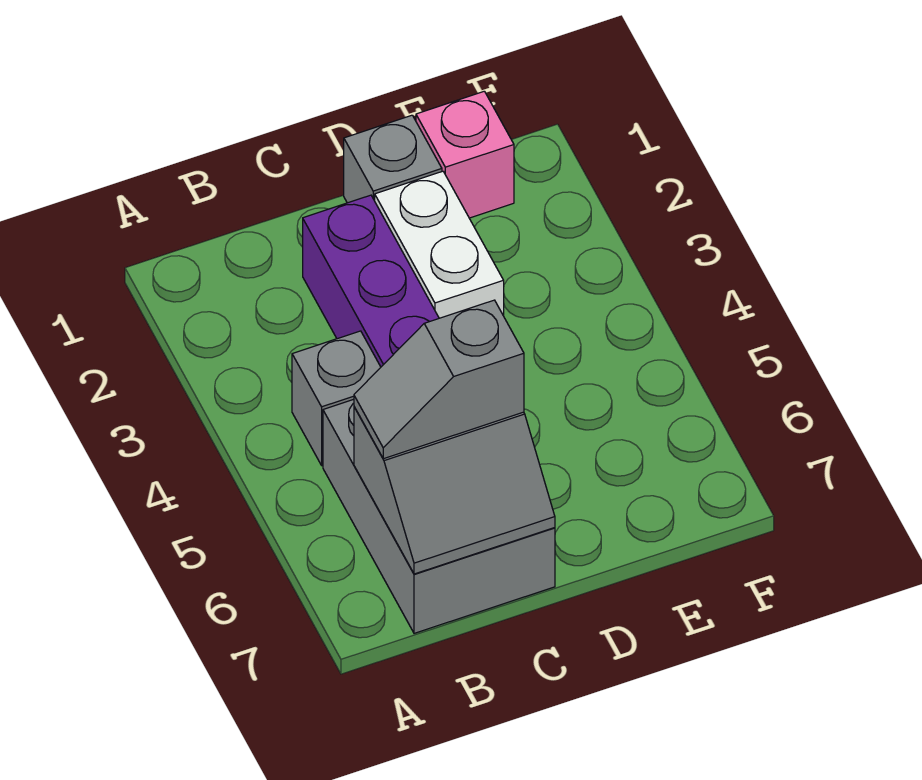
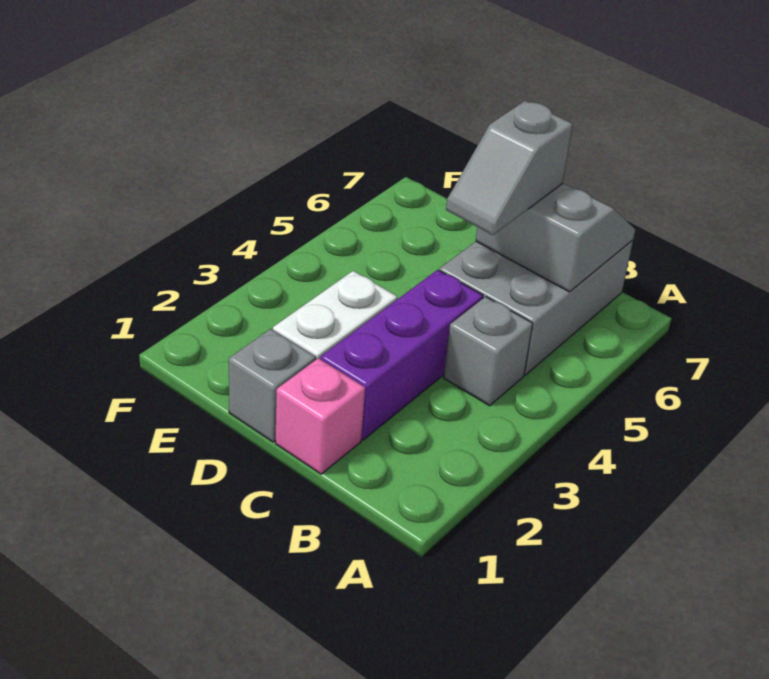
grey 1x2 slope [354,300,524,459] -> grey 1x2 slope turned to [446,101,573,235]
pink 1x1 brick [416,91,514,218] -> pink 1x1 brick moved to [275,358,365,474]

